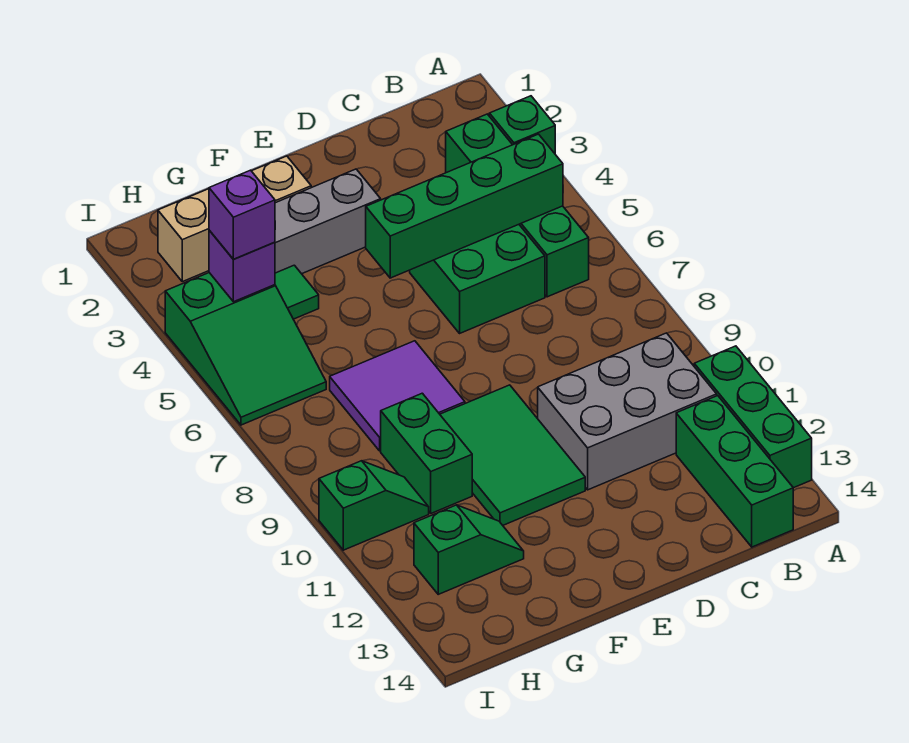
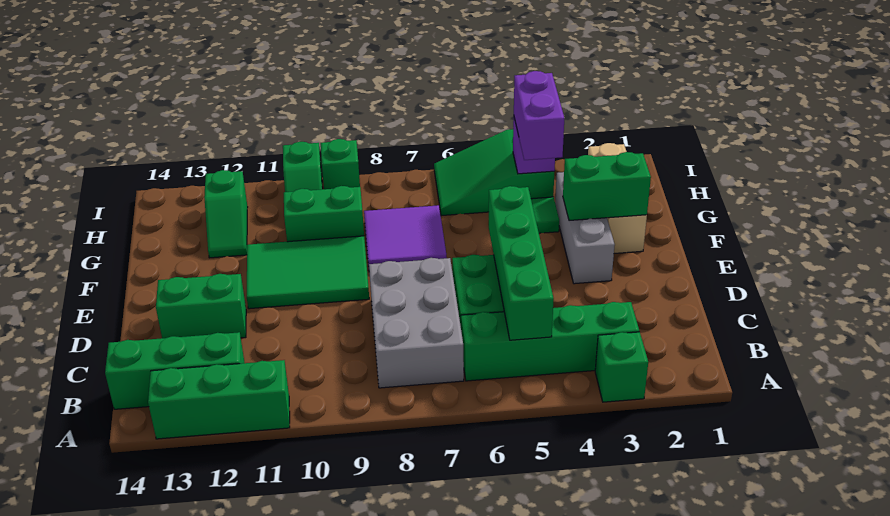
grey 2x3 brick [538,333,717,490] -> grey 2x3 brick moved to [369,258,464,388]
none -> green 1x2 brick [156,274,246,338]
none -> green 1x2 brick [563,152,651,220]
purple 1x1 brick [209,170,275,259] -> purple 1x2 brick [514,71,564,160]
none -> green 1x1 brick [321,139,360,189]

